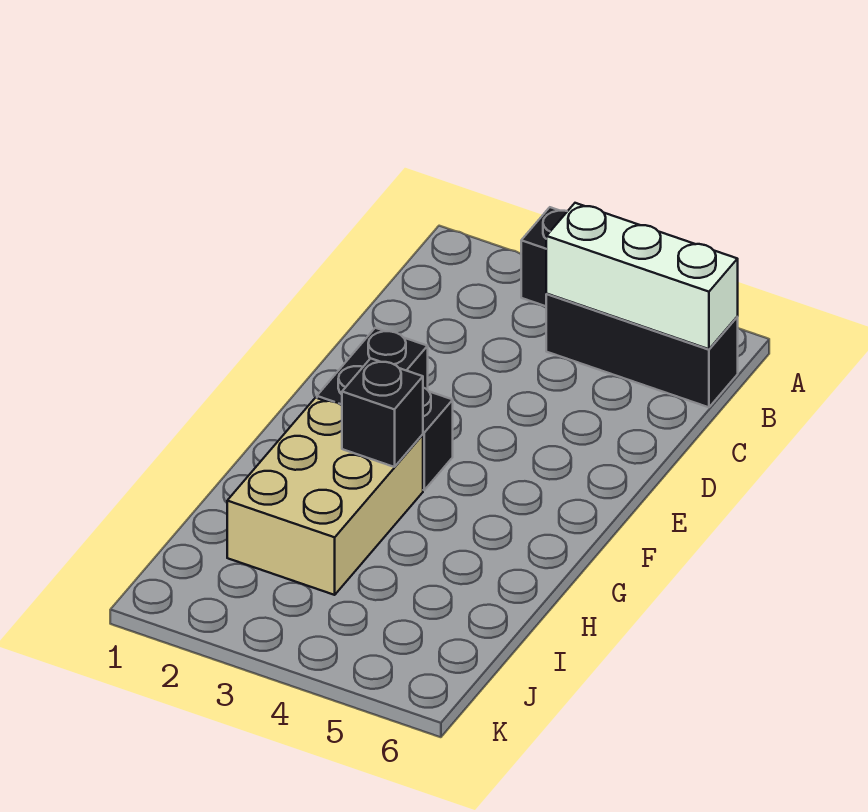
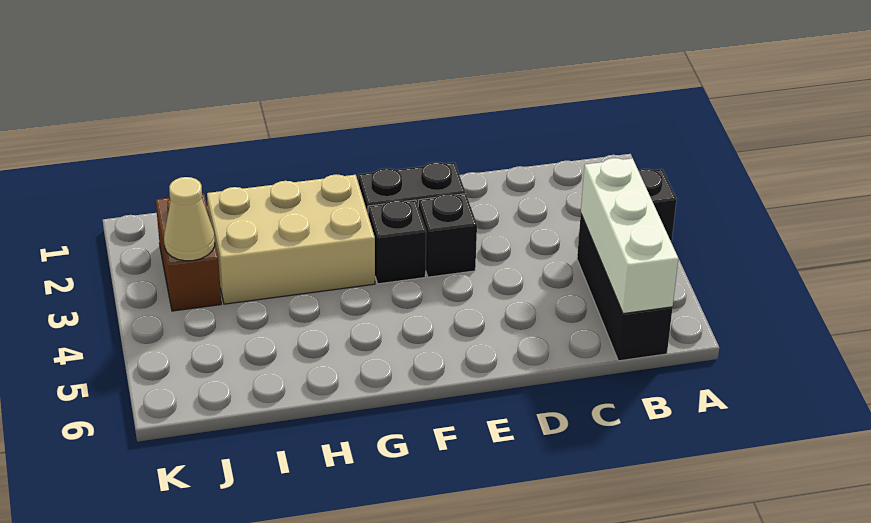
black 1x1 brick [342,358,423,467] -> black 1x1 brick moved to [418,194,477,277]
none -> brown 1x2 brick [156,193,221,311]
none -> tan 1x1 cone [164,177,215,261]

